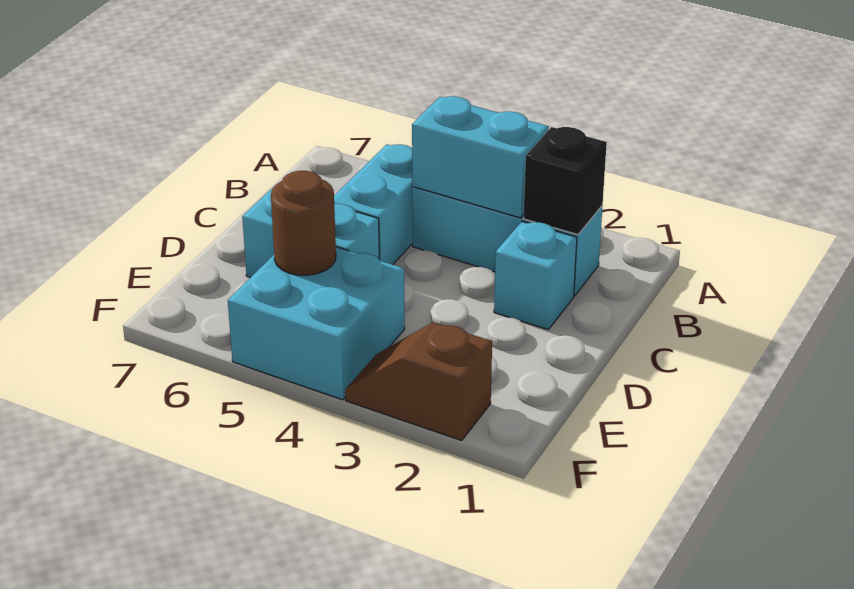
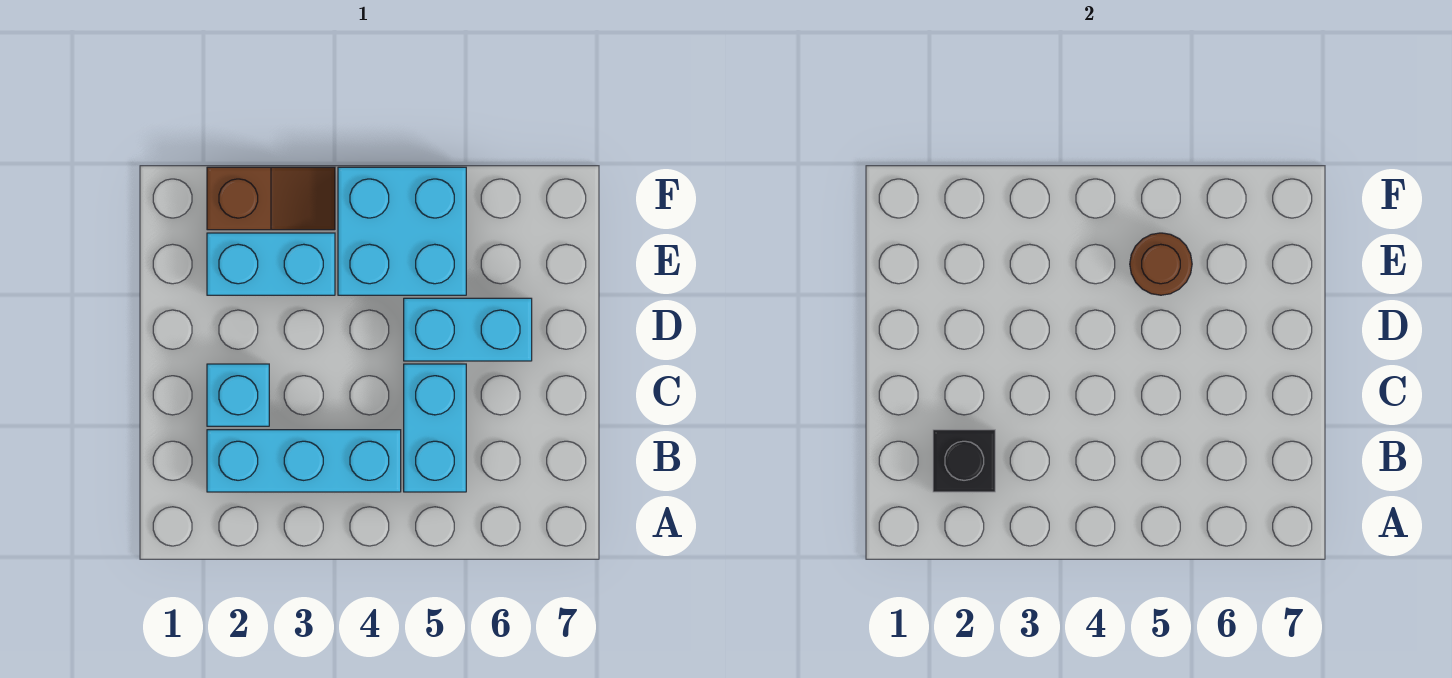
cyan 1x2 brick [412,96,549,218] -> cyan 1x2 brick moved to [207,233,335,295]

